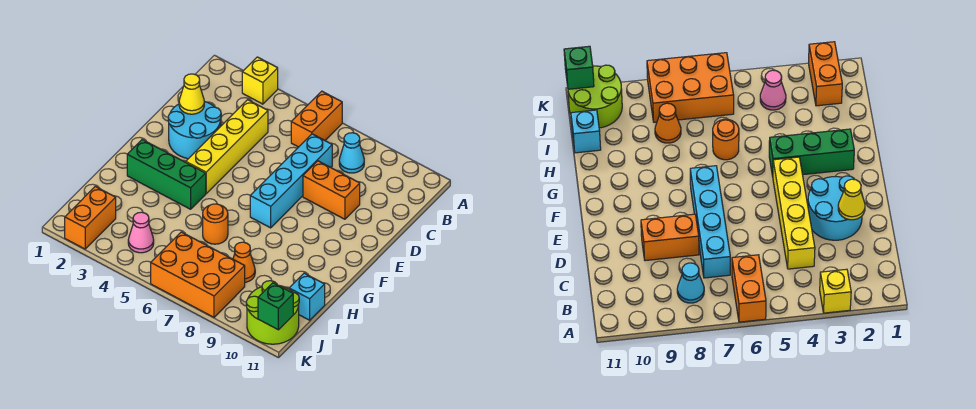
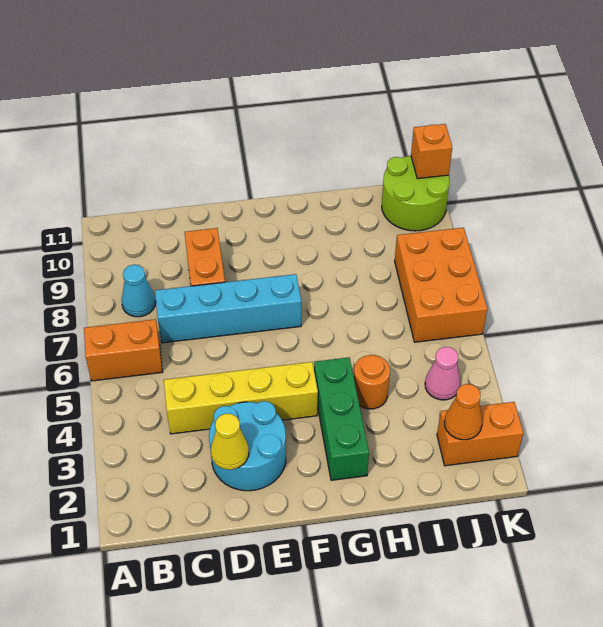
yellow 1x1 brick [242,57,278,104] -> none
orange 1x1 round brick [203,204,228,244] -> orange 1x1 round brick moved to [354,355,390,409]
orange 1x1 cone [233,242,255,282] -> orange 1x1 cone moved to [444,384,482,440]
cyan 1x1 brick [289,273,325,320] -> none
green 1x1 brick [258,283,293,330] -> orange 1x1 brick [411,124,452,179]

